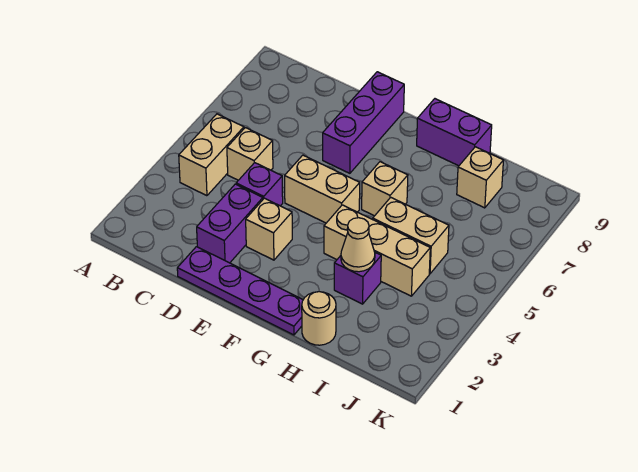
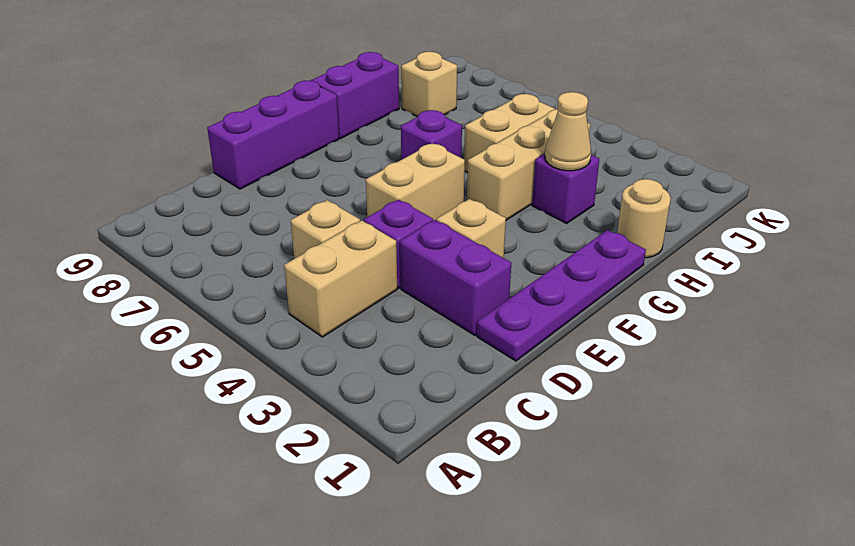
tan 1x2 brick [179,114,244,196] -> tan 1x2 brick turned to [284,221,397,337]
purple 1x3 brick [323,72,404,173] -> purple 1x3 brick turned to [207,81,339,189]
tan 1x1 brick [362,162,408,216] -> purple 1x1 brick [401,110,462,160]

